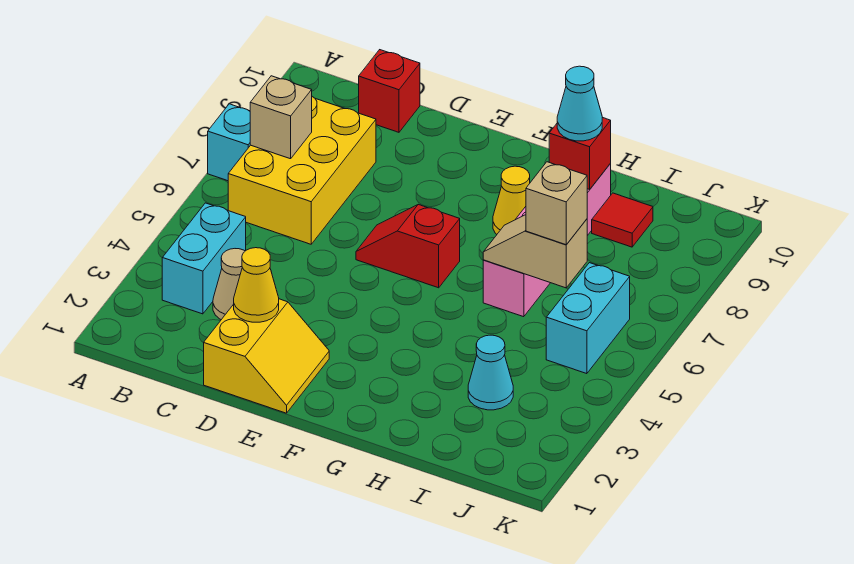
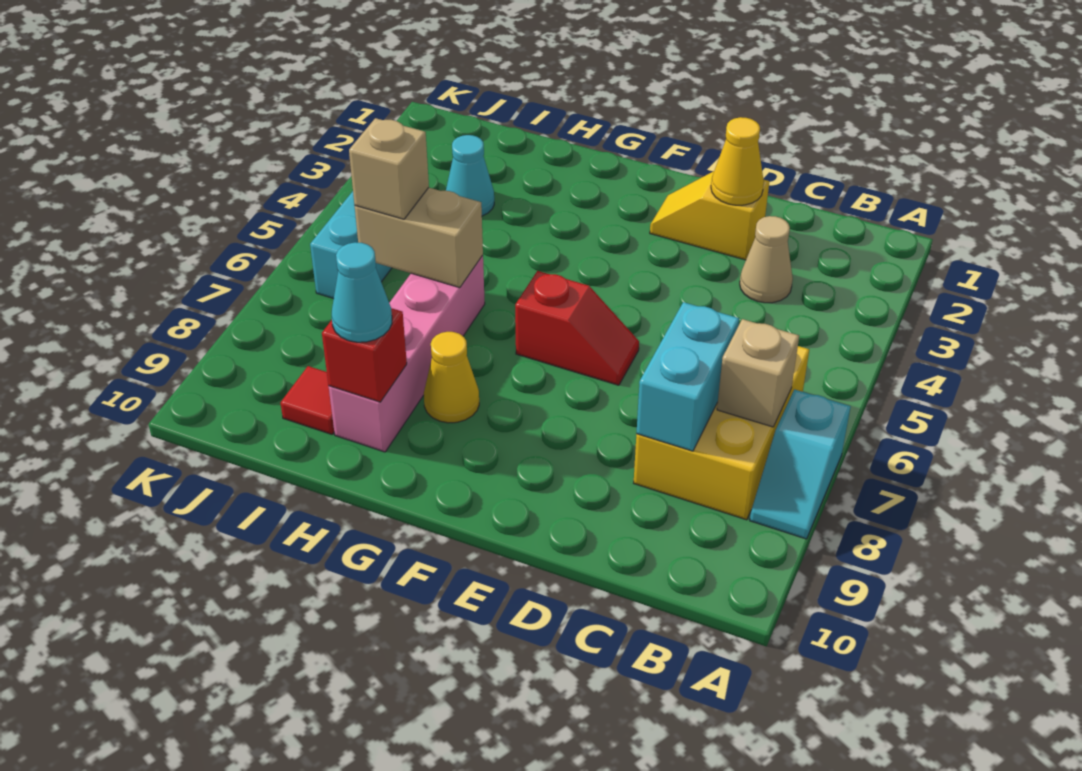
cyan 1x2 brick [162,203,246,314] -> cyan 1x2 brick moved to [636,302,739,451]
red 1x1 brick [359,50,420,132] -> none
yellow 2x2 slope [204,299,329,413] -> yellow 1x2 slope [650,171,769,260]
tan 1x2 slope [483,215,587,288] -> tan 1x2 brick [355,188,483,288]

